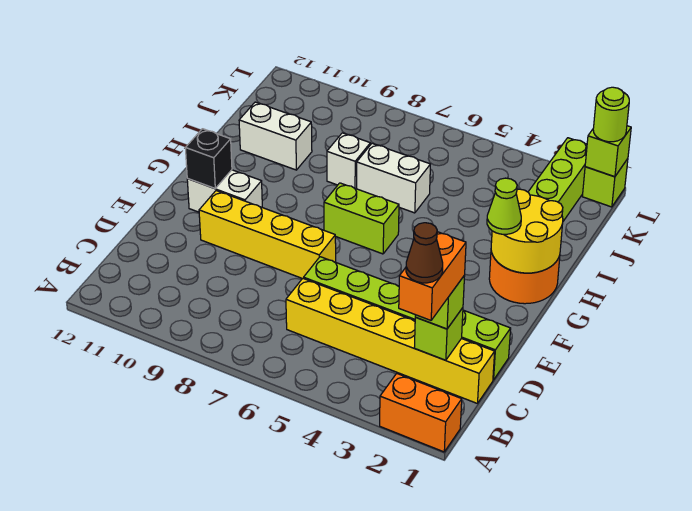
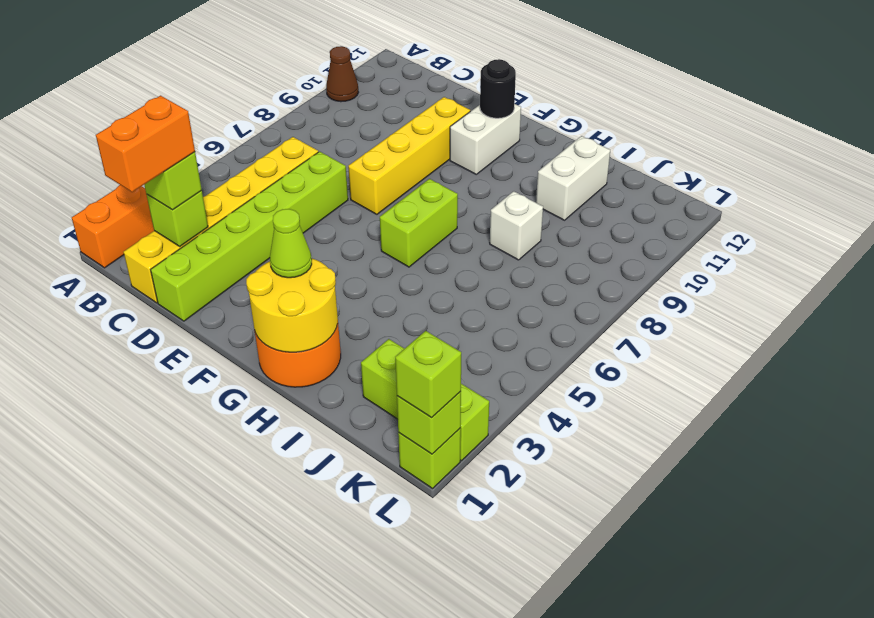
orange 1x2 brick [399,232,466,320] -> orange 1x2 brick turned to [96,96,195,192]
brown 1x1 cone [406,223,443,283] -> brown 1x1 cone moved to [326,46,359,102]
black 1x1 brick [185,129,232,188] -> black 1x1 round brick [480,59,516,118]
white 1x2 brick [357,143,430,213] -> none
lime 1x1 round brick [593,87,629,142] -> lime 1x1 brick [395,331,461,418]

